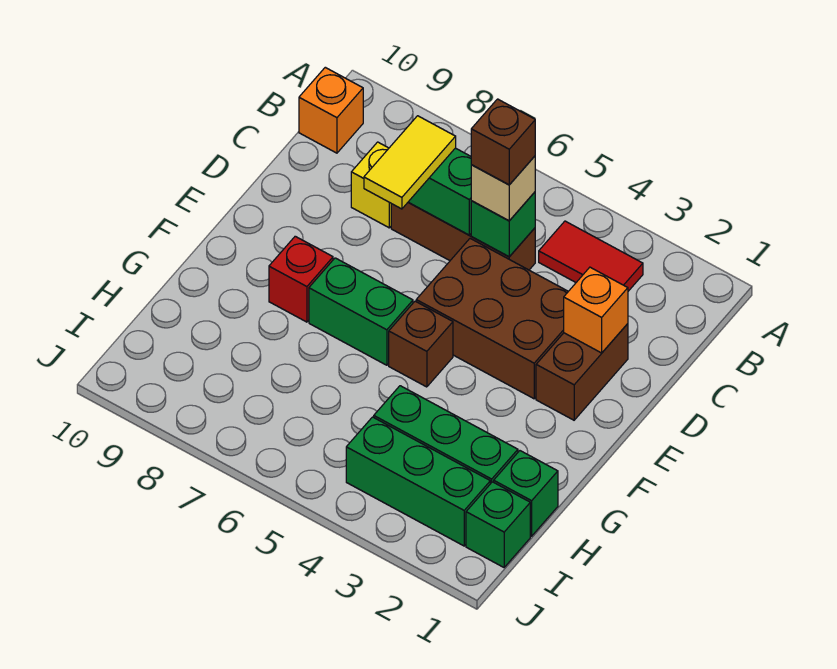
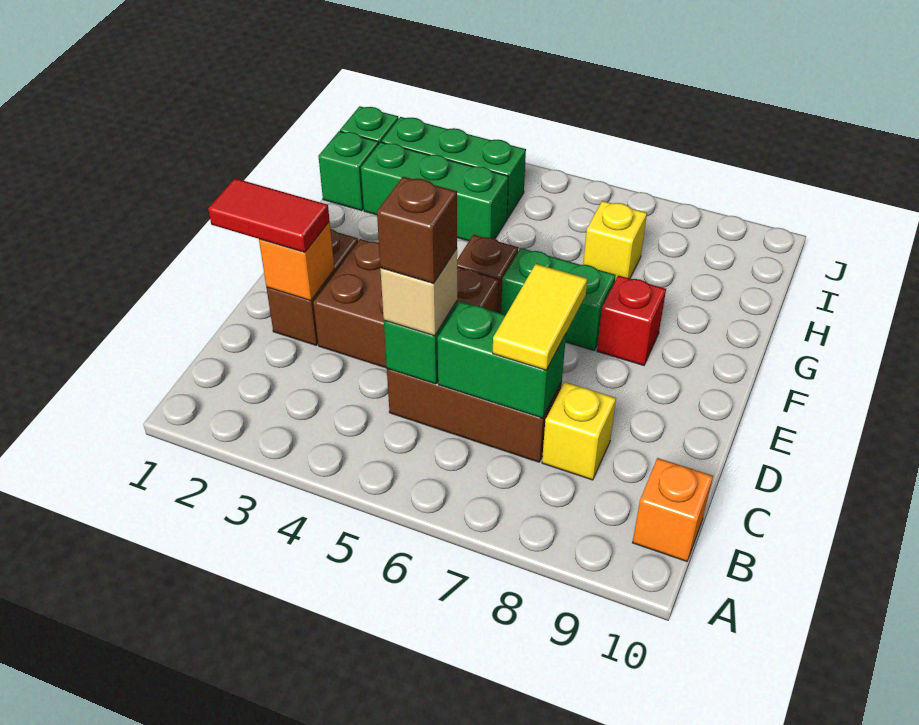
red 1x2 tile [539,221,643,291] -> red 1x2 tile moved to [208,178,329,252]
none -> yellow 1x1 brick [583,201,647,281]

